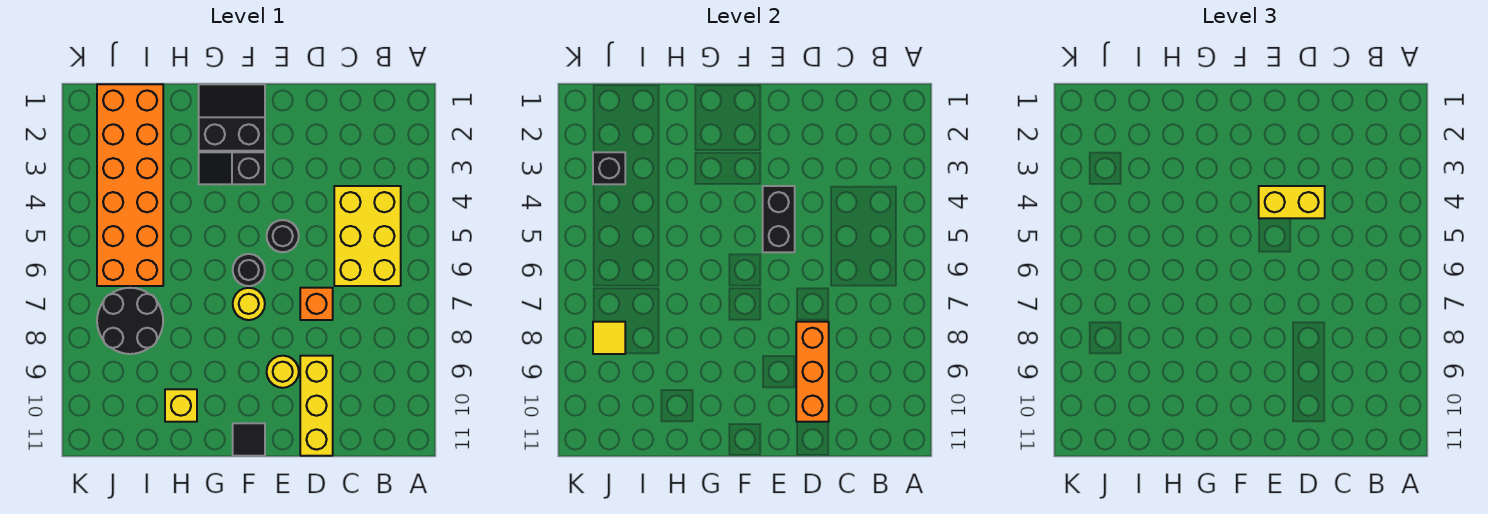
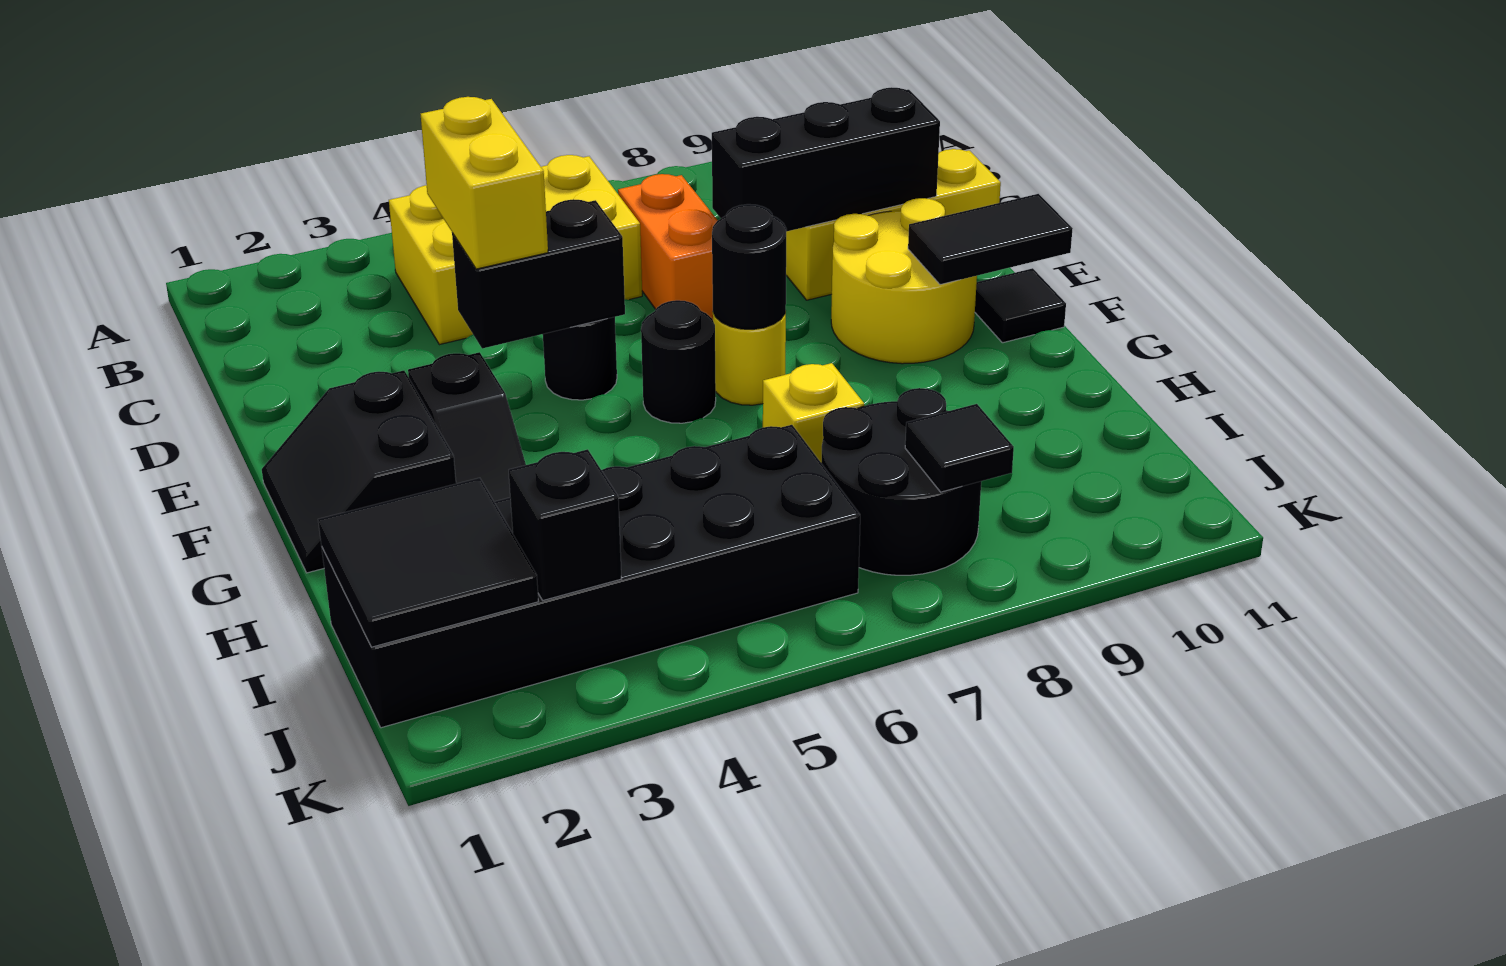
orange 1x1 brick [300,288,333,320] -> orange 1x2 brick [618,174,718,320]
orange 1x3 brick [796,322,829,422] -> black 1x3 brick [712,87,940,232]
yellow 1x1 round brick [267,356,299,388] -> yellow 2x2 round brick [831,198,977,364]
none -> black 1x1 round brick [712,204,787,329]
none -> black 1x2 tile [908,194,1073,285]
yellow 1x1 brick [165,389,197,422] -> yellow 1x1 brick moved to [763,363,864,462]
orange 2x6 brick [97,84,163,286] -> black 2x6 brick [322,425,860,728]
none -> black 2x2 tile [318,478,538,647]
yellow 1x1 tile [593,322,625,354] -> black 1x1 tile [905,404,1014,492]

